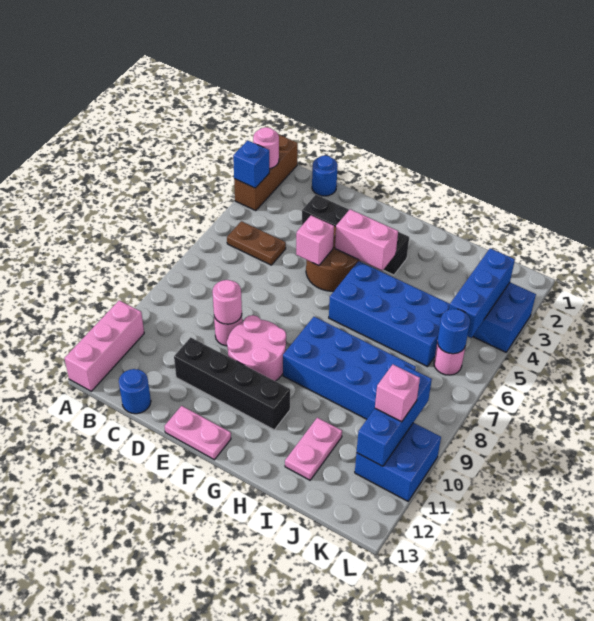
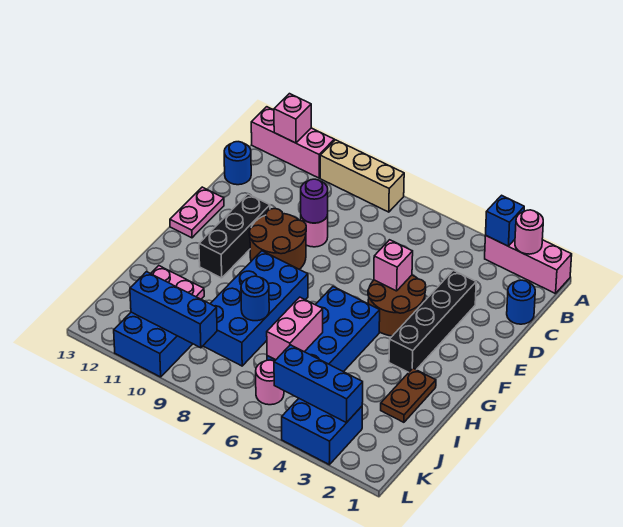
brown 1x3 brick [234,134,298,211] -> pink 1x3 brick [485,235,572,294]
none -> tan 1x3 brick [320,140,404,212]
brown 1x2 plate [227,221,286,265] -> brown 1x2 plate moved to [381,368,436,422]
pink 1x1 round brick [212,280,242,324] -> purple 1x1 round brick [301,179,328,223]
black 1x4 brick [174,337,290,430] -> black 1x3 brick [199,194,270,278]
pink 2x2 round brick [227,315,286,381] -> brown 2x2 round brick [249,209,306,269]
pink 1x2 brick [335,209,398,271] -> pink 1x2 brick moved to [267,297,323,360]
blue 1x1 round brick [437,309,470,354] -> blue 1x1 round brick moved to [241,276,269,321]
pink 1x1 brick [375,365,420,422] -> pink 1x1 brick moved to [274,94,311,143]

